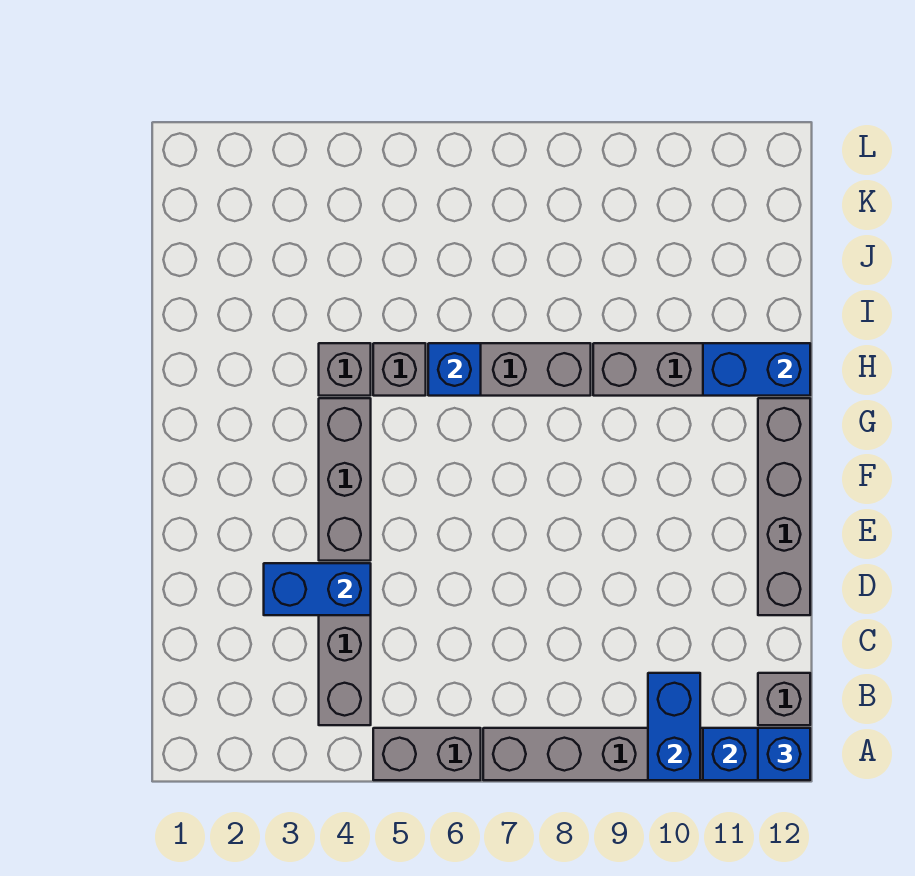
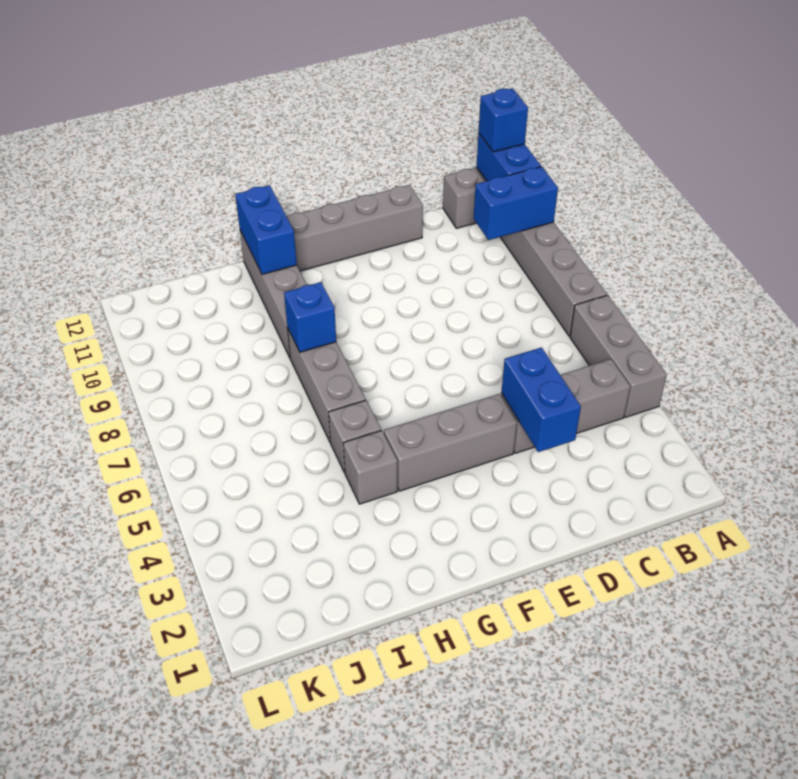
grey 1x2 brick [373,728,481,780] -> grey 1x3 brick [570,295,667,417]
blue 1x1 brick [428,343,481,396] -> blue 1x1 brick moved to [284,282,336,352]

